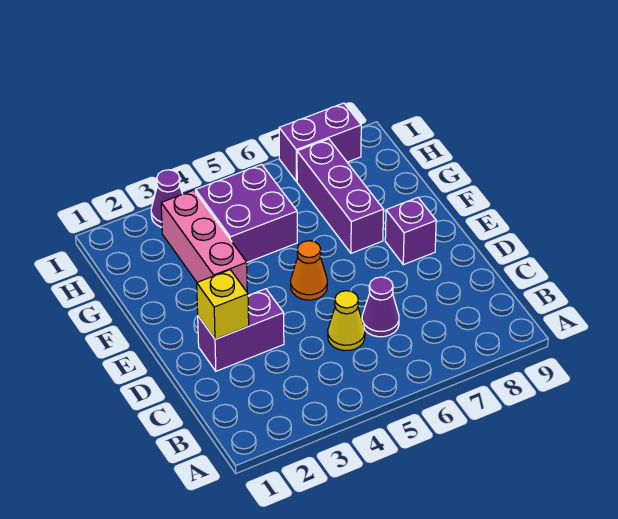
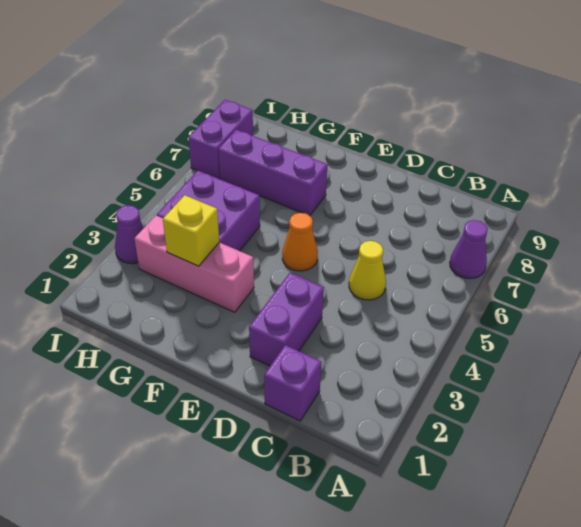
purple 1x1 cone [362,277,399,337] -> purple 1x1 cone moved to [450,220,488,278]
yellow 1x1 brick [197,270,249,339] -> yellow 1x1 brick moved to [163,195,219,266]
purple 1x1 brick [385,197,436,265] -> purple 1x1 brick moved to [264,345,322,421]

